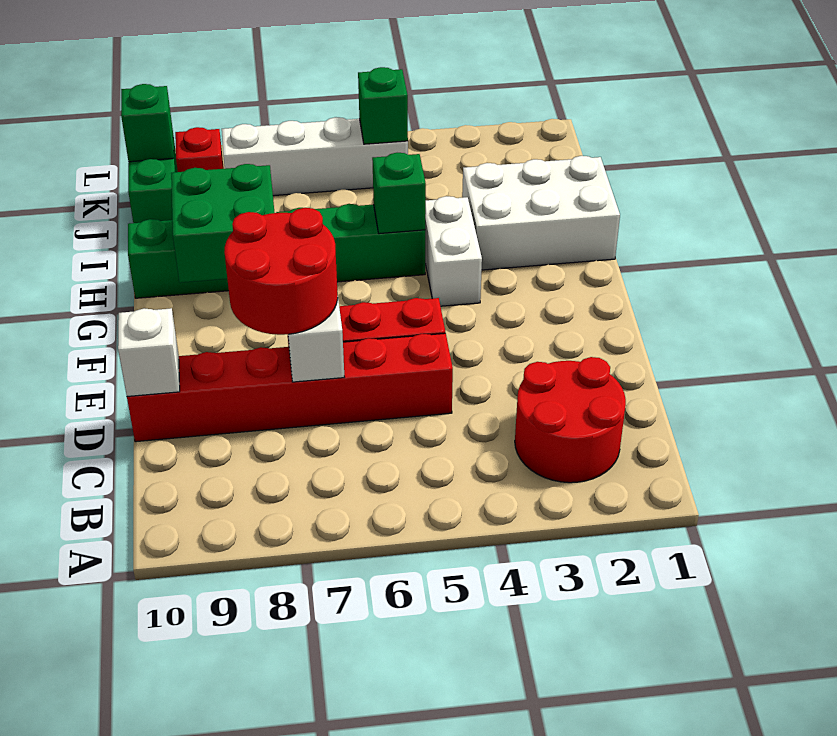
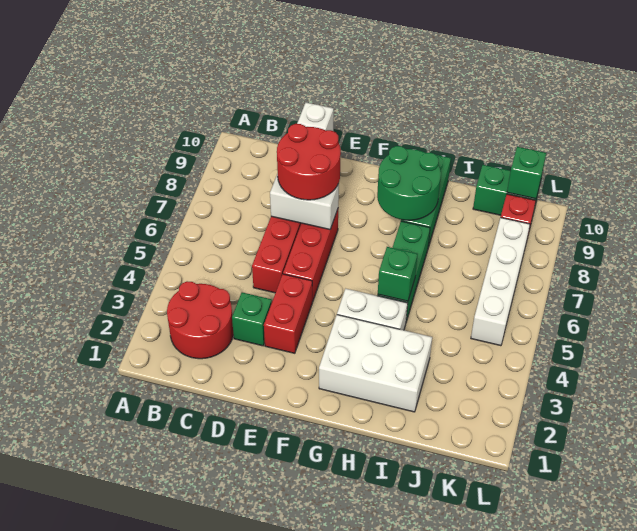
none -> red 1x2 brick [264,274,312,353]
green 2x2 brick [171,164,275,283] -> green 2x2 round brick [377,146,441,220]
white 2x3 brick [462,156,620,270] -> white 2x3 brick turned to [319,315,432,412]
green 1x1 brick [358,67,408,144] -> green 1x1 brick moved to [232,292,272,346]

